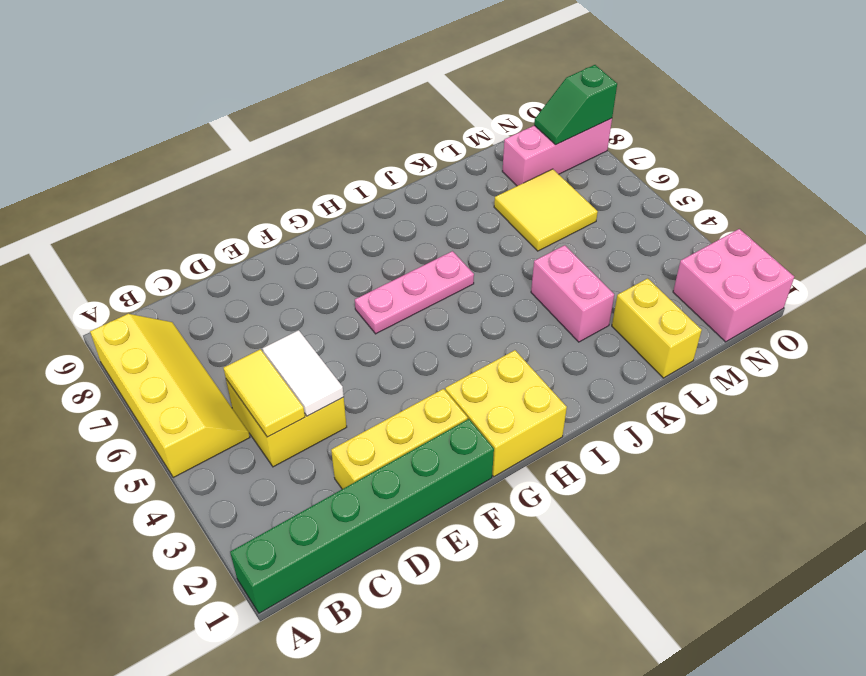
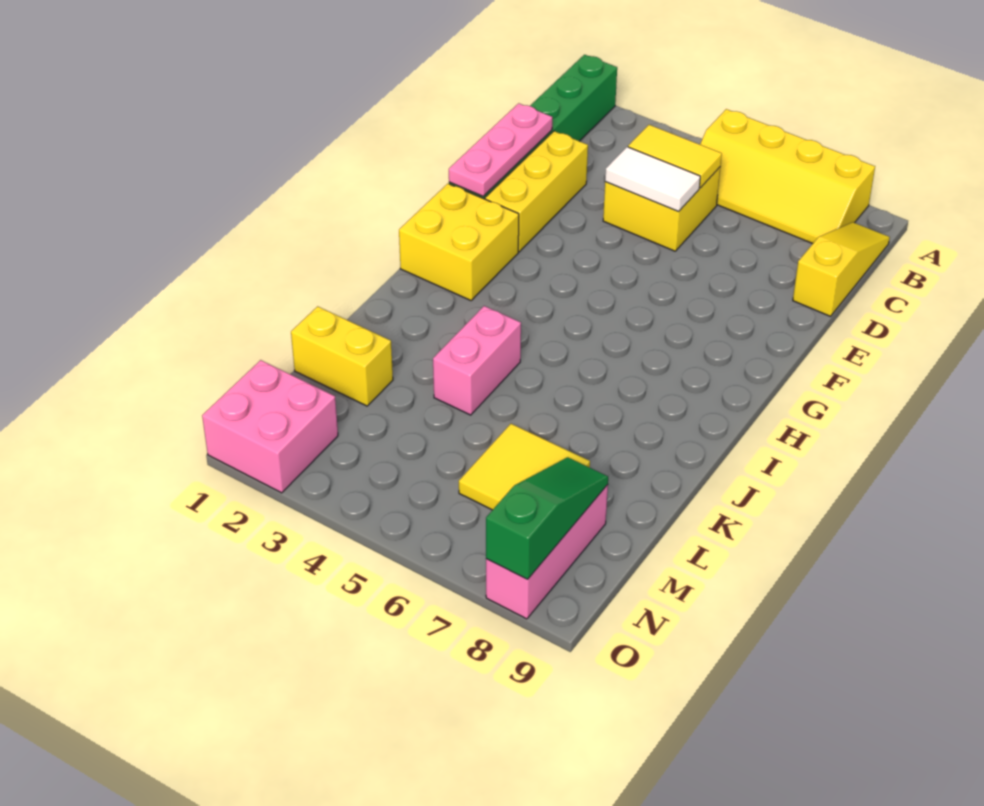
none -> yellow 1x3 slope [793,222,890,316]
pink 1x3 plate [355,251,474,334] -> pink 1x3 plate moved to [449,103,552,196]
pink 1x2 brick [531,245,614,342] -> pink 1x2 brick turned to [433,306,521,415]
green 1x2 slope [534,65,617,145] -> green 1x3 slope [486,457,608,579]

